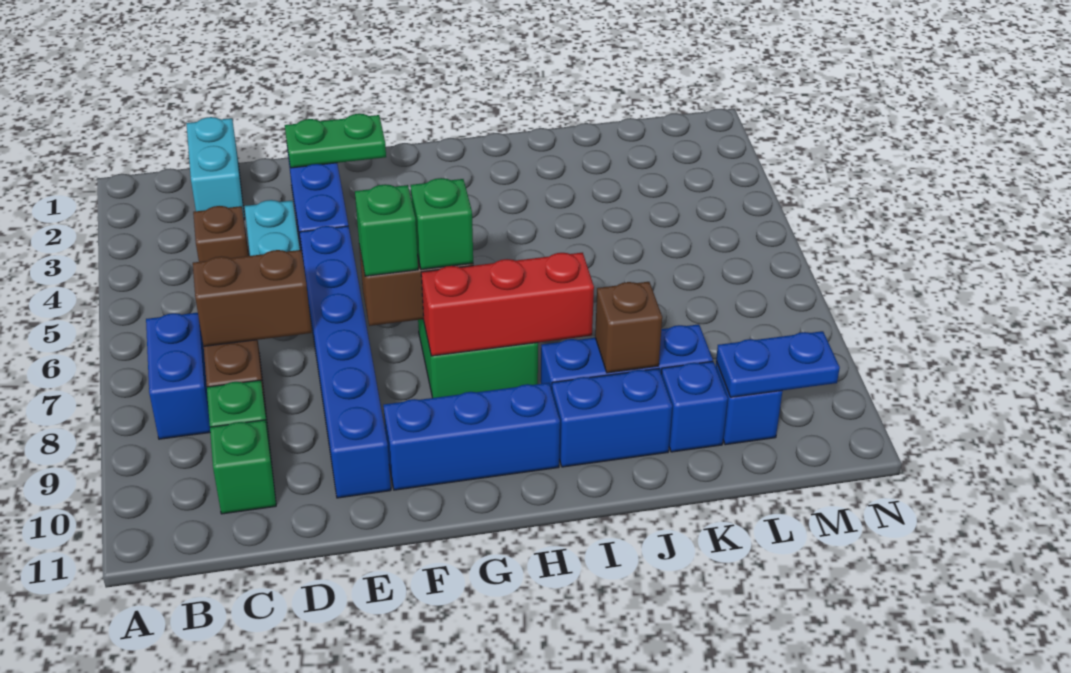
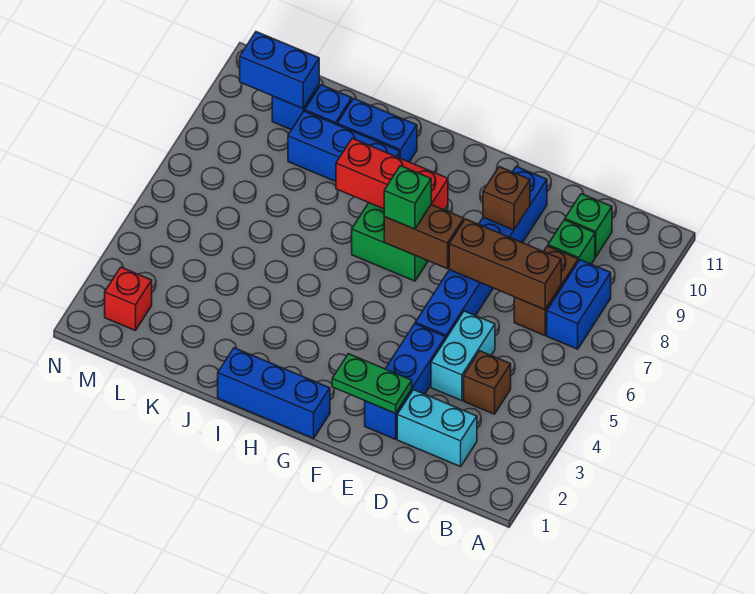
cyan 1x2 brick [186,117,245,220] -> cyan 1x2 brick turned to [397,390,477,467]
brown 1x2 brick [193,250,312,346] -> brown 1x3 brick [449,219,561,310]
green 1x1 brick [355,184,418,276] -> none
blue 1x3 brick [383,383,560,490] -> blue 1x3 brick moved to [218,348,330,438]
brown 1x1 brick [595,282,662,373] -> brown 1x1 brick moved to [483,167,530,230]
blue 1x2 plate [716,331,840,397] -> blue 1x2 brick [240,32,319,109]
none -> red 1x1 brick [105,267,152,331]

